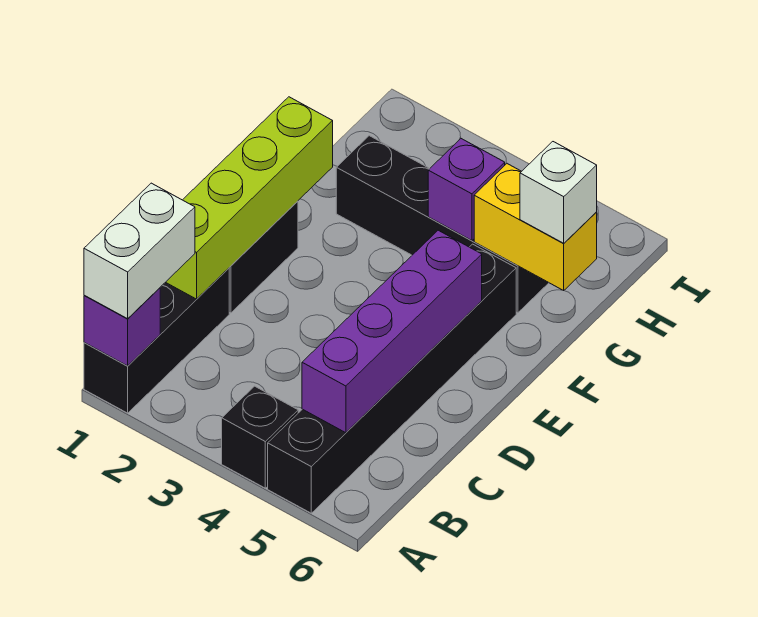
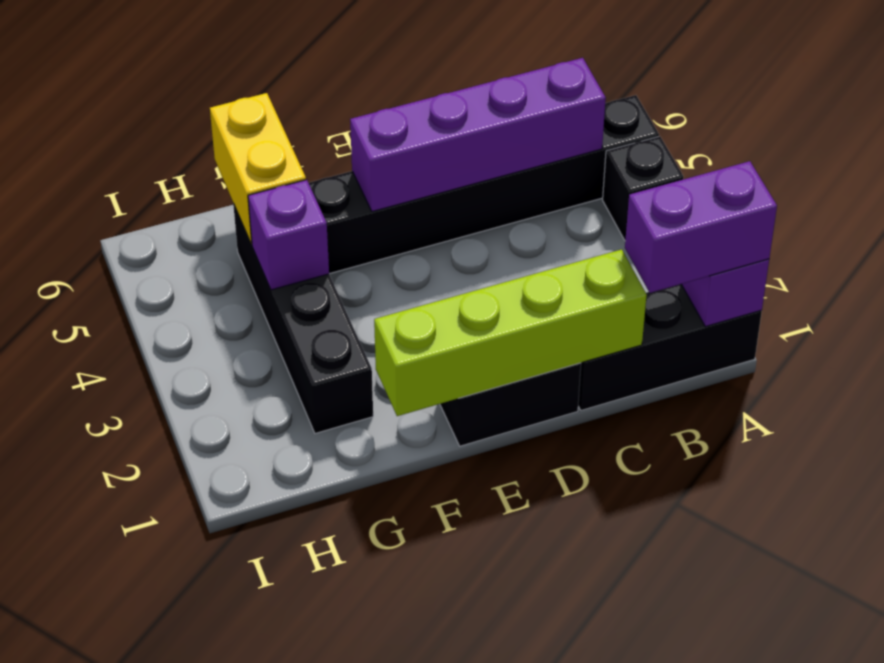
white 1x2 brick [84,183,195,319] -> purple 1x2 brick [625,161,777,293]
white 1x1 brick [520,142,597,243] -> none

